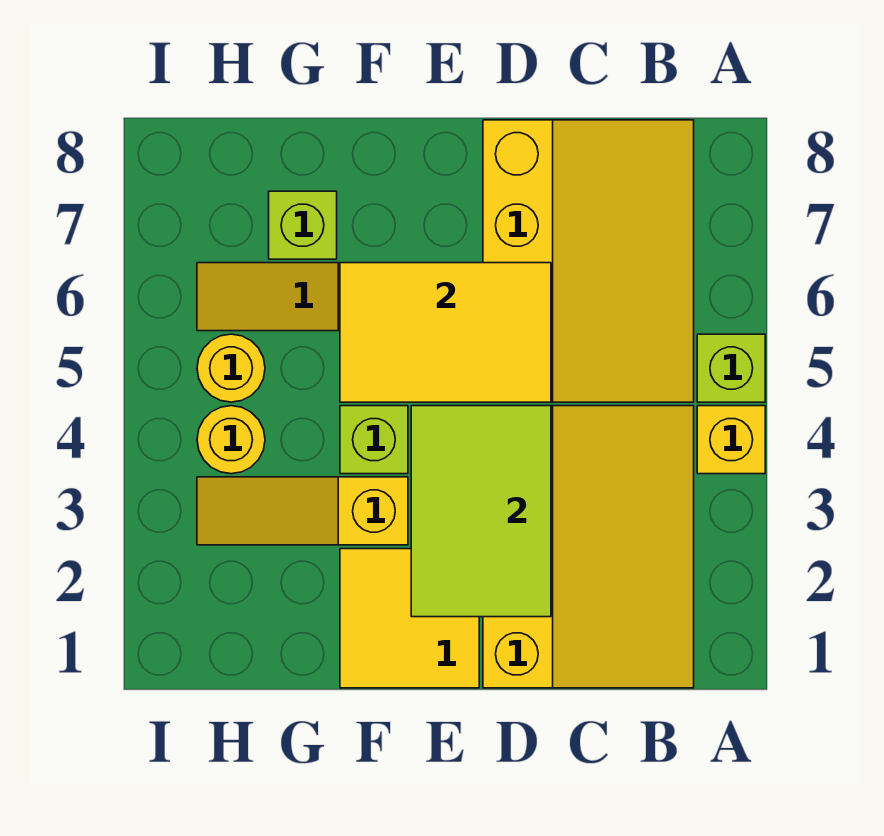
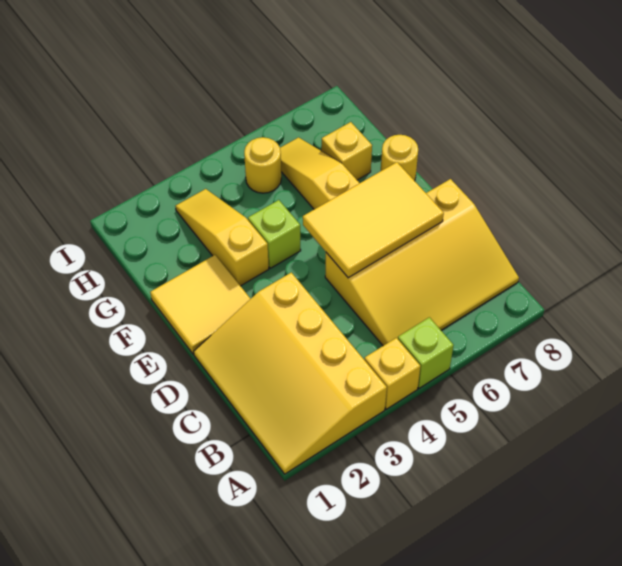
yellow 3x4 slope [483,406,694,688] -> yellow 3x4 slope turned to [194,272,387,474]
lime 2x3 tile [411,406,551,617] -> none
yellow 2x3 tile [340,263,551,402] -> yellow 2x3 tile turned to [303,162,444,278]
lime 1x1 brick [269,191,337,259] -> yellow 1x1 brick [321,122,372,180]
yellow 1x1 round brick [197,406,265,474] -> yellow 1x1 round brick moved to [381,135,418,181]

